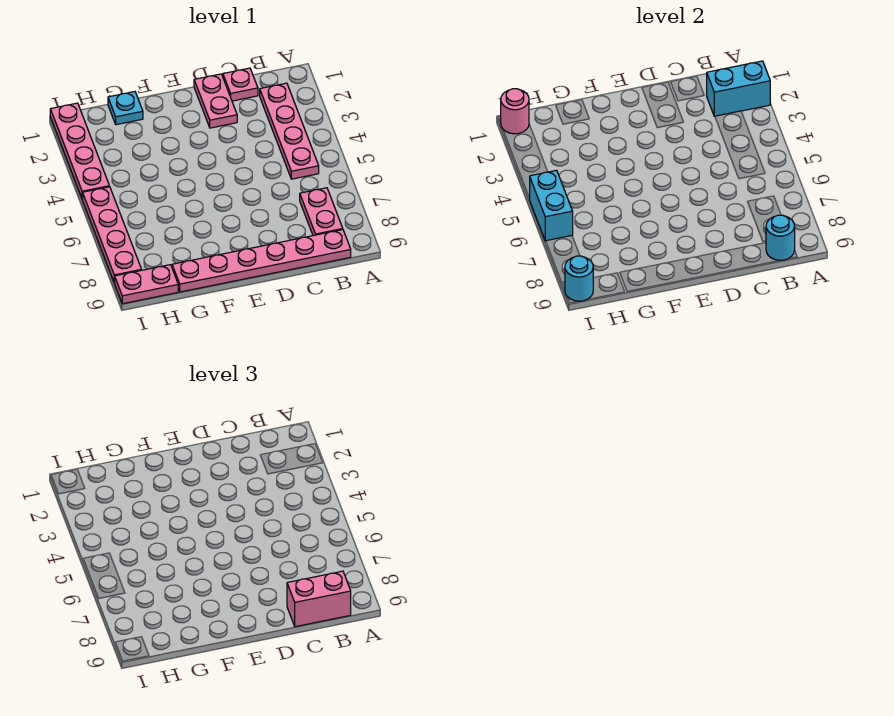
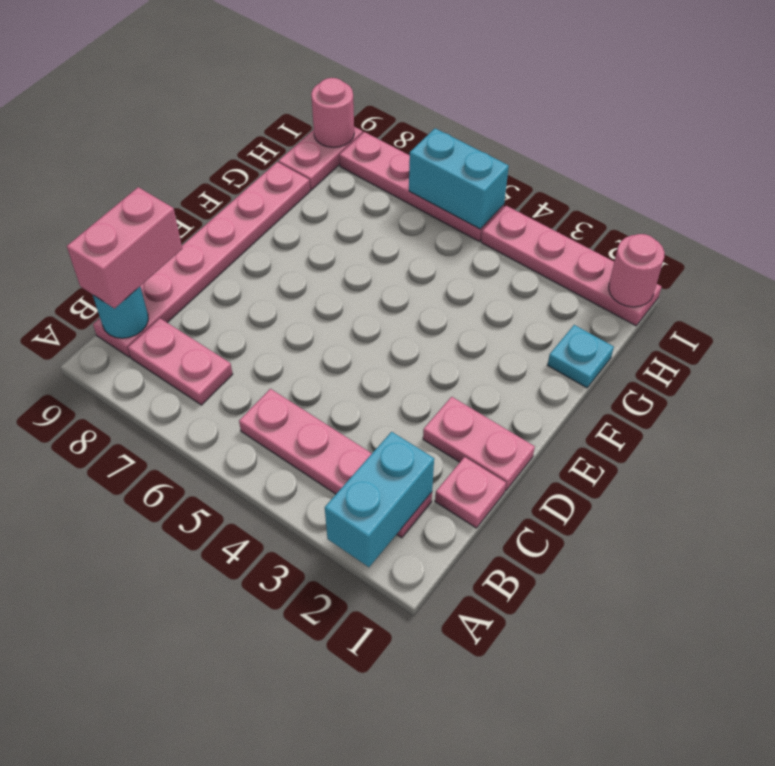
cyan 1x1 round brick [565,256,593,301] -> pink 1x1 round brick [311,78,354,147]

